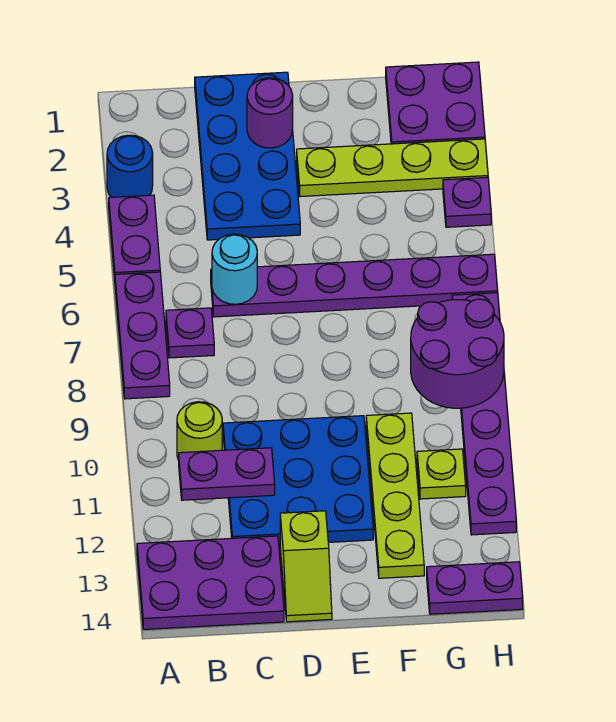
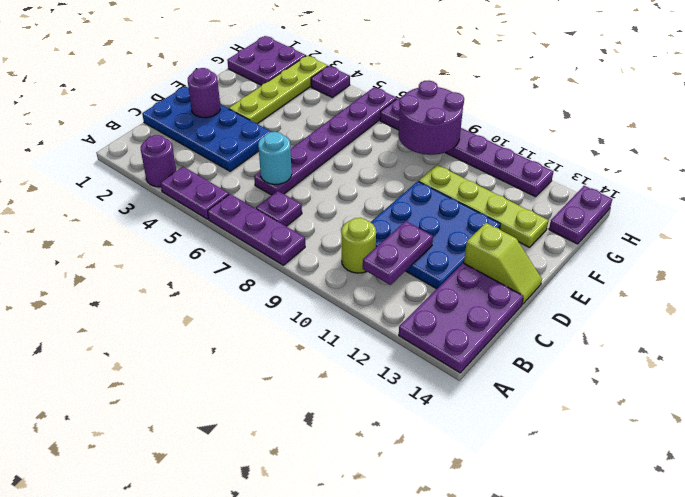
blue 1x1 round brick [107,135,153,197] -> purple 1x1 round brick [141,135,176,187]
lime 1x1 plate [417,449,466,499] -> none

